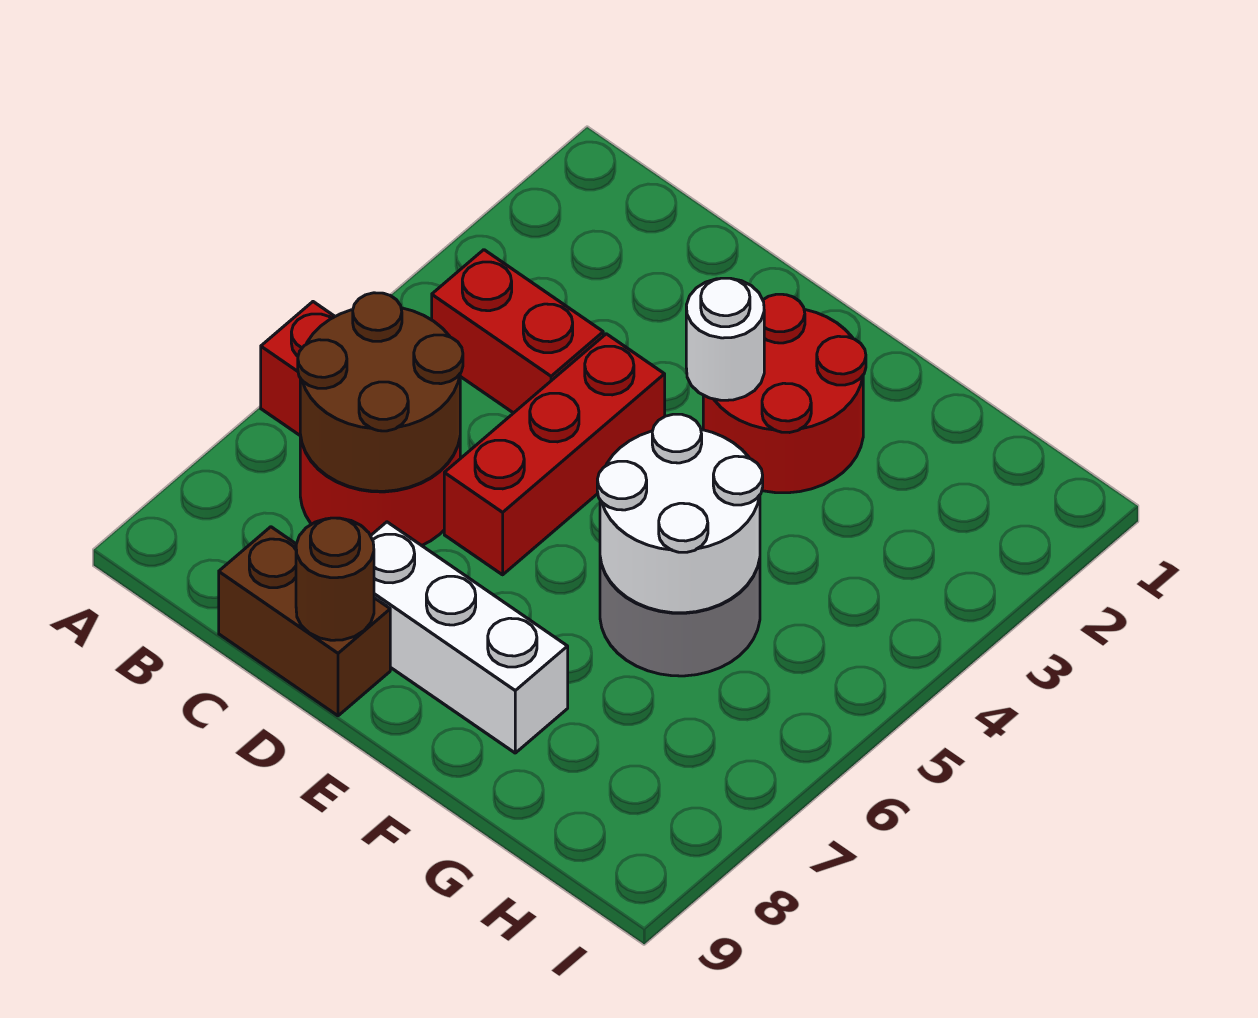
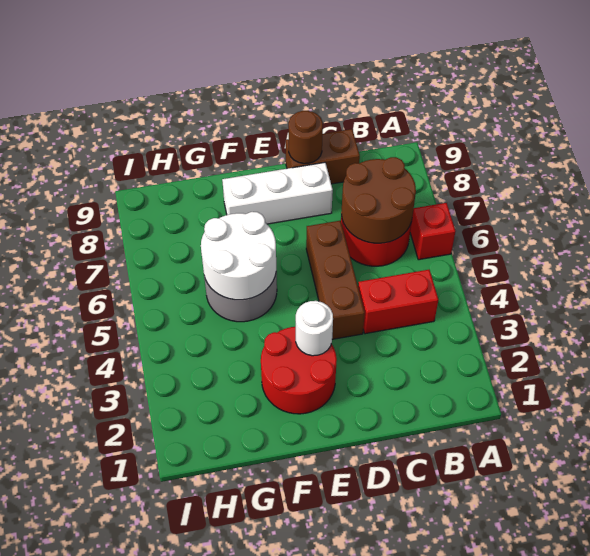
red 1x3 brick [444,334,665,575] -> brown 1x3 brick [306,221,365,339]

